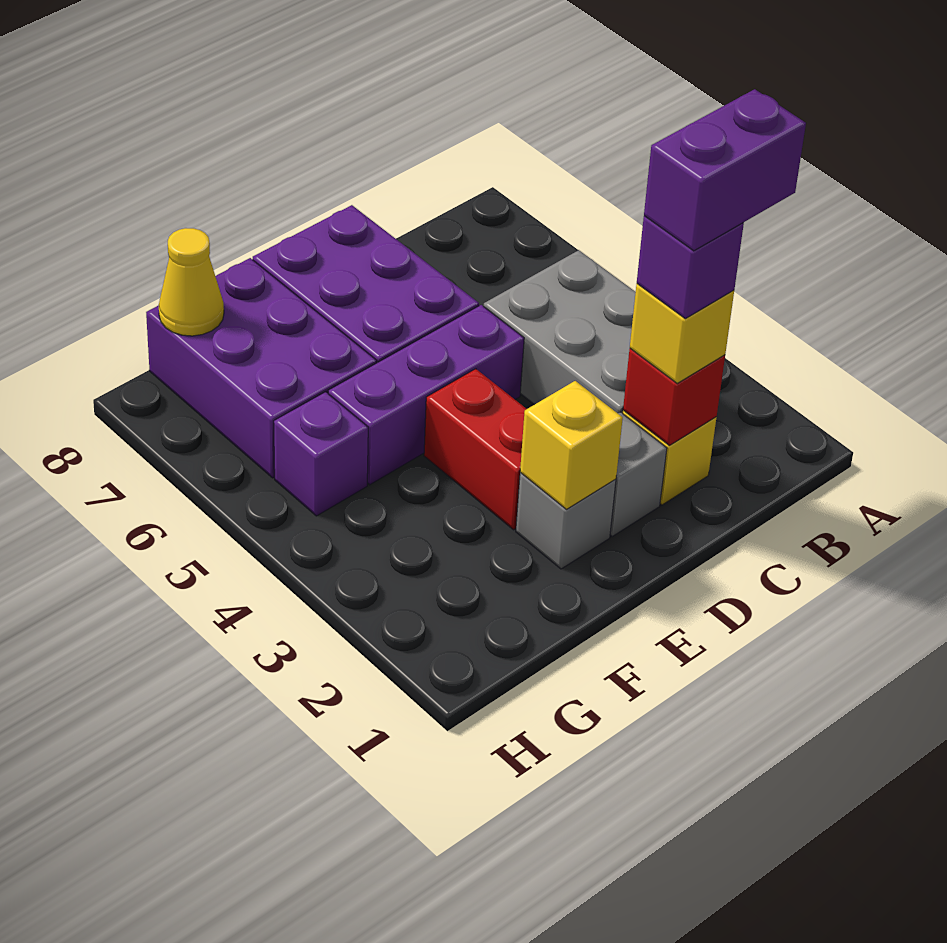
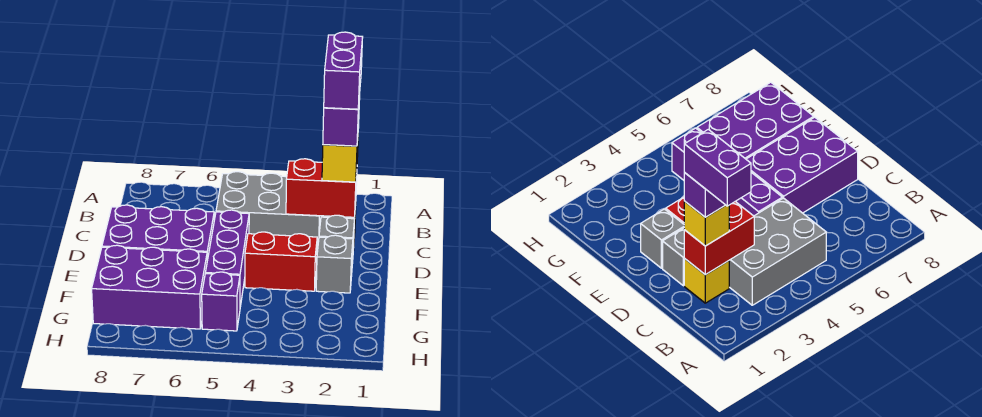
red 1x1 brick [623,349,725,445] -> red 1x2 brick [286,159,357,217]
yellow 1x1 brick [520,381,623,509] -> none
yellow 1x1 cone [159,228,224,336] -> none

